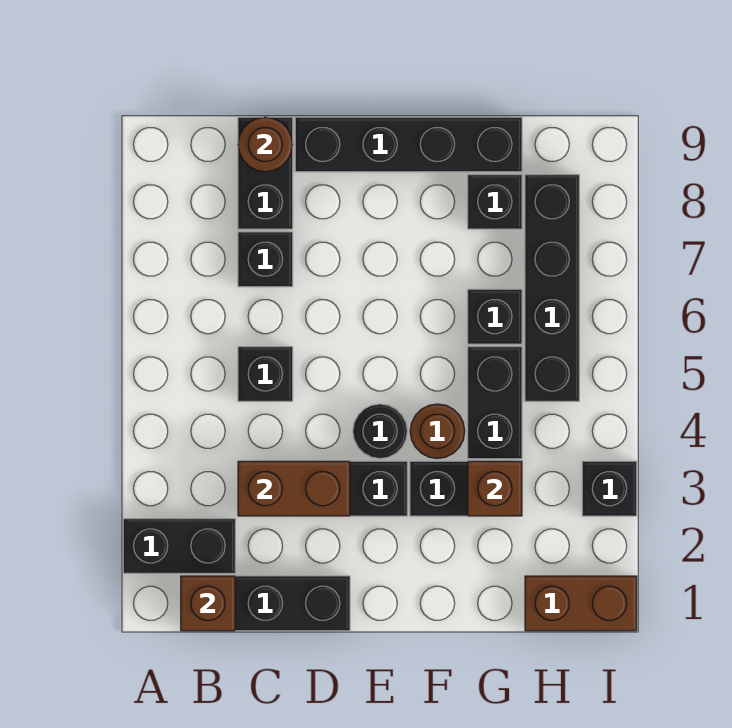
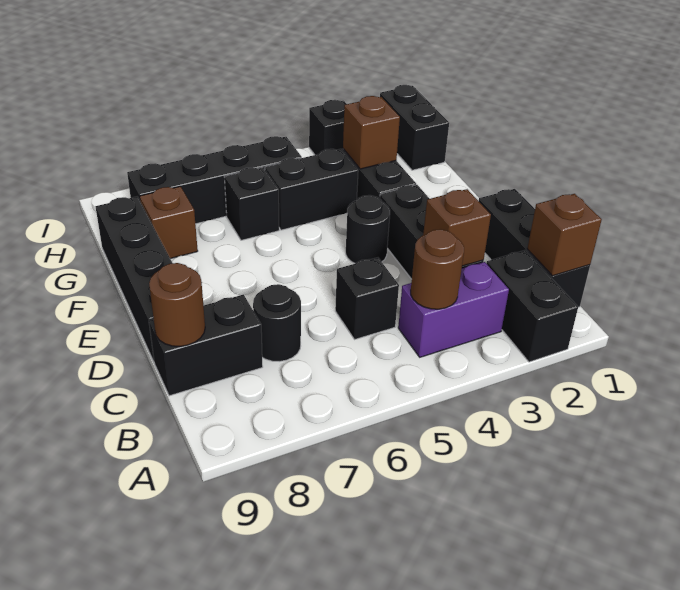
none -> purple 1x2 brick [398,262,509,357]
brown 1x2 brick [238,461,350,516] -> brown 1x1 brick [423,189,491,266]
black 1x1 brick [238,232,293,287] -> black 1x1 round brick [253,284,301,362]
brown 1x1 round brick [410,404,465,459] -> brown 1x1 round brick moved to [411,229,464,309]
black 1x1 brick [468,175,522,229] -> brown 1x1 brick [140,186,198,259]
brown 1x2 brick [525,576,637,631] -> black 1x2 brick [380,85,449,170]

